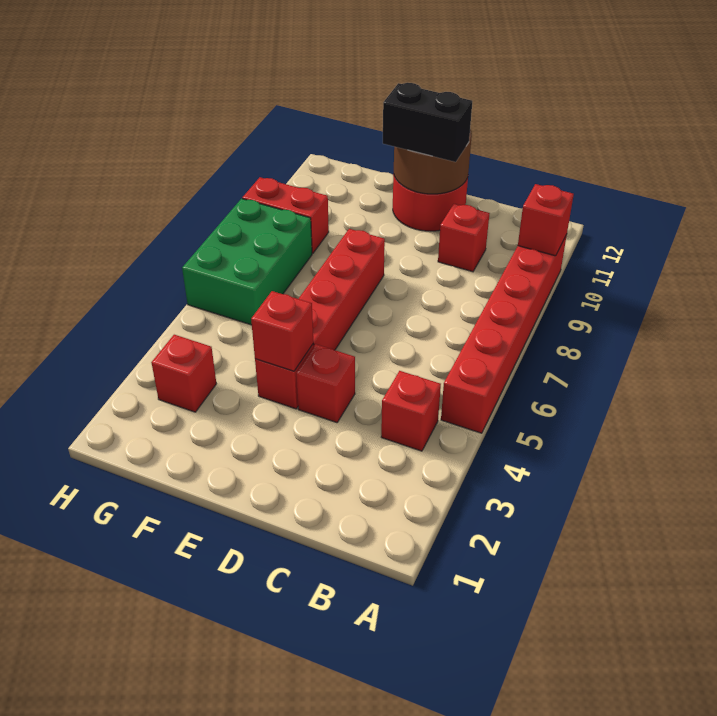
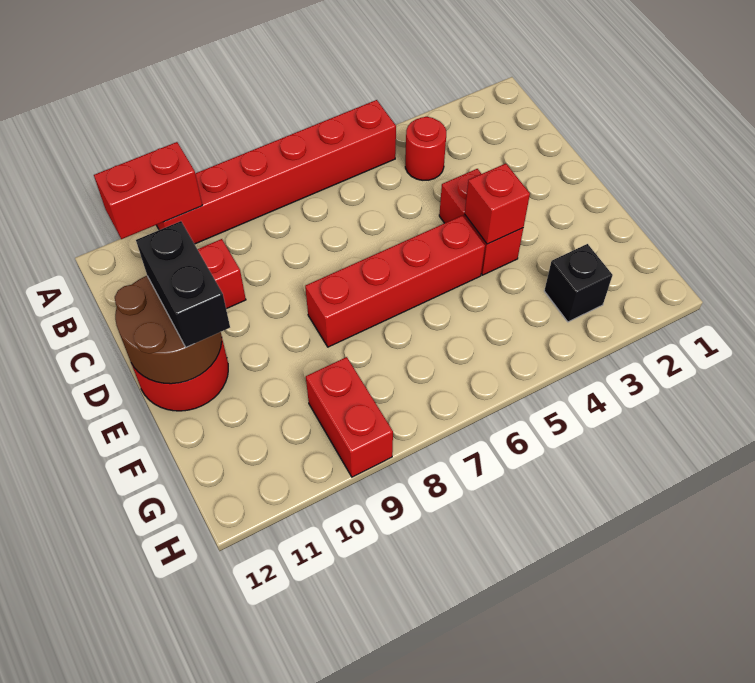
red 1x1 brick [518,184,574,256] -> red 1x2 brick [94,142,202,239]
red 1x1 brick [381,371,441,451] -> red 1x1 round brick [405,117,446,180]
red 1x1 brick [151,335,216,412] -> black 1x1 brick [544,244,613,322]
green 2x3 brick [182,199,312,325] -> none

